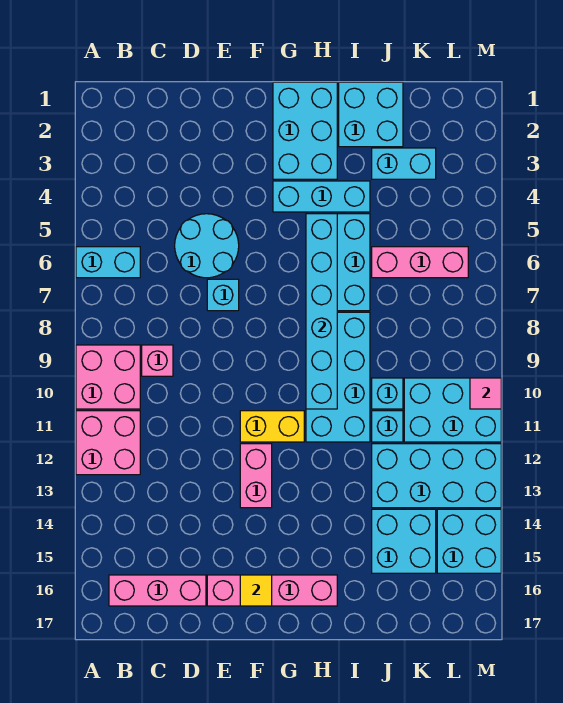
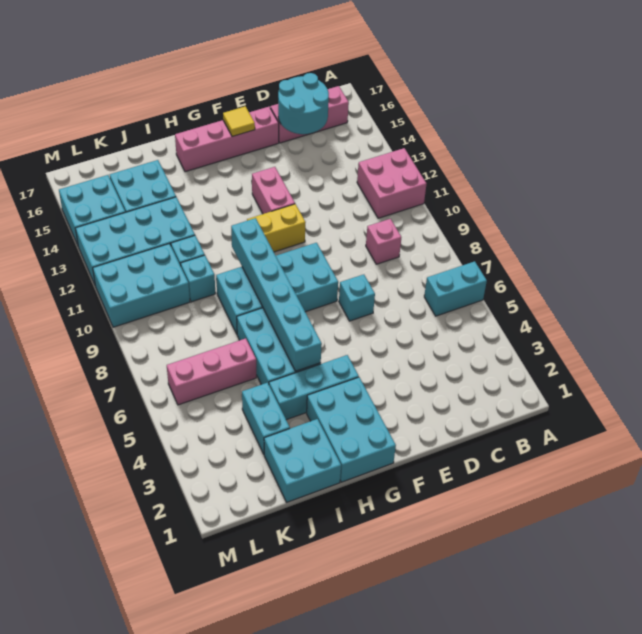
pink 2x2 brick [76,345,140,409] -> none
cyan 2x2 round brick [175,214,239,278] -> cyan 2x2 round brick moved to [278,73,329,134]
cyan 2x4 brick [306,312,370,442] -> cyan 2x4 brick turned to [216,243,338,334]
cyan 1x2 brick [372,148,436,179] -> cyan 1x2 brick turned to [242,383,290,454]
pink 1x1 tile [470,378,501,409] -> none

